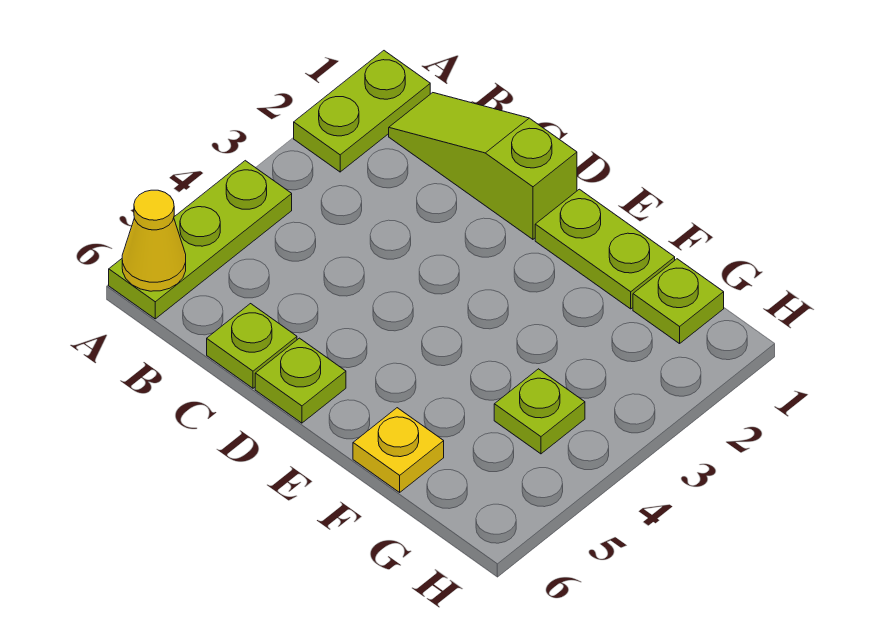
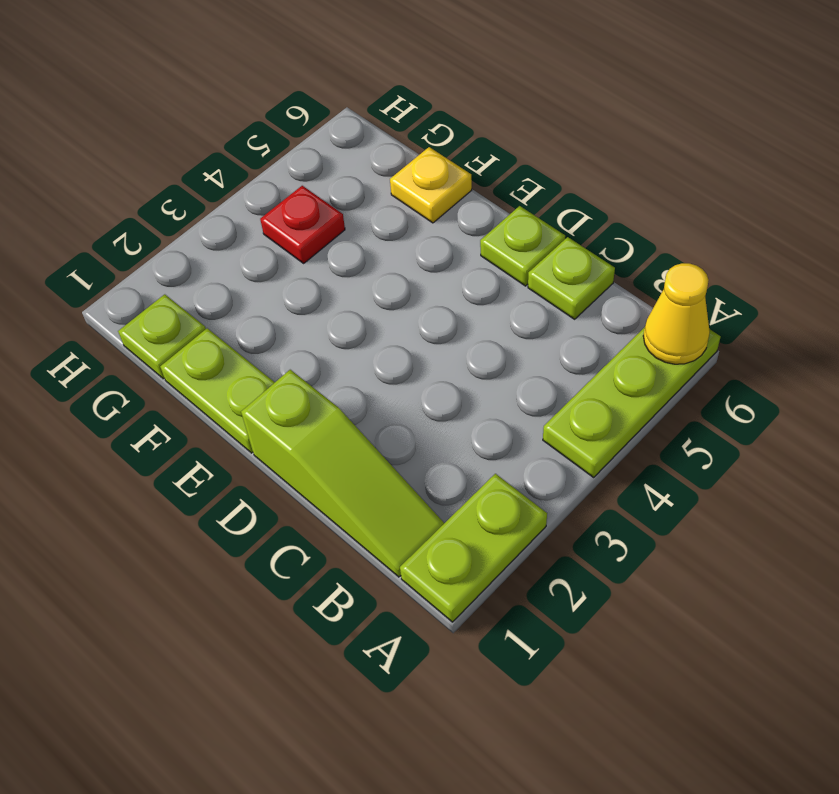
lime 1x1 plate [494,369,585,454] -> red 1x1 plate [260,186,345,263]

